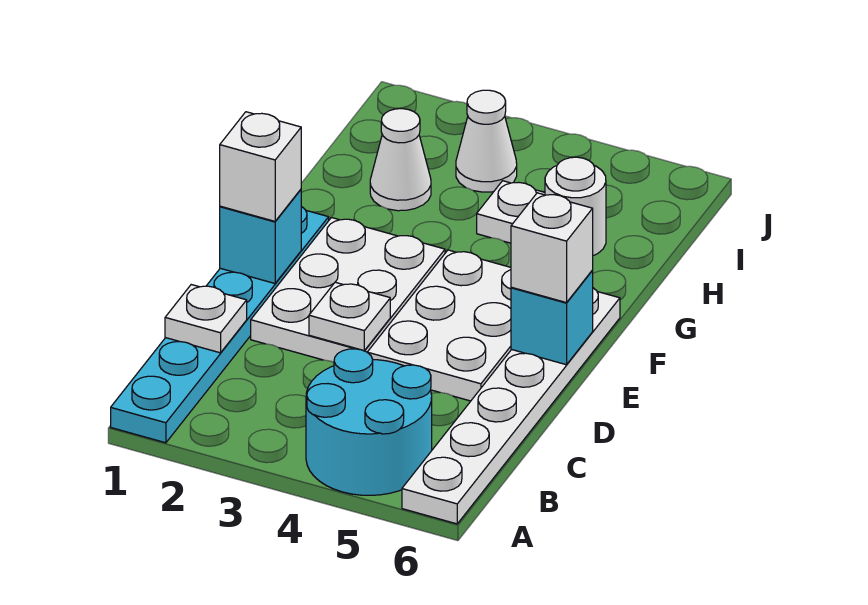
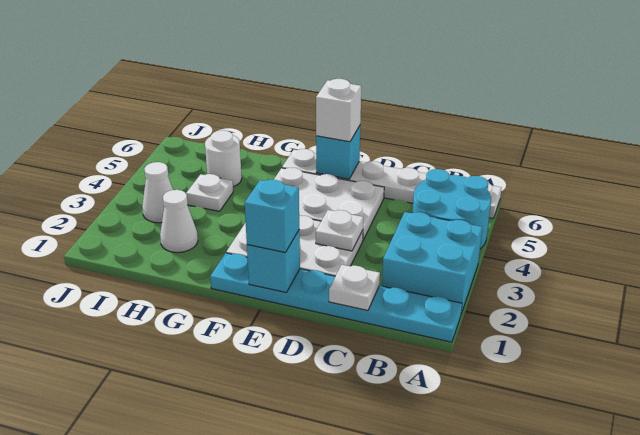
none -> cyan 2x2 brick [382,212,482,314]
white 1x1 brick [220,112,301,221] -> cyan 1x1 brick [245,180,299,253]

